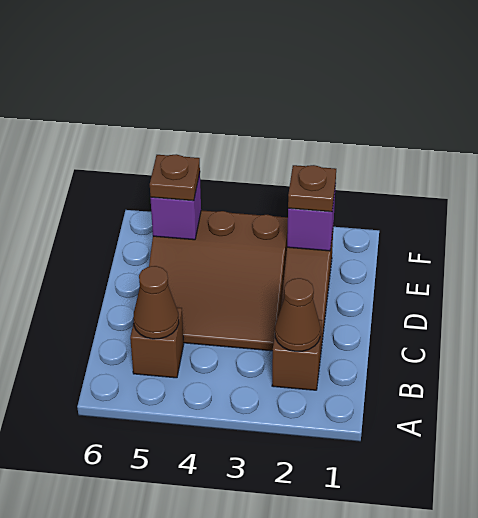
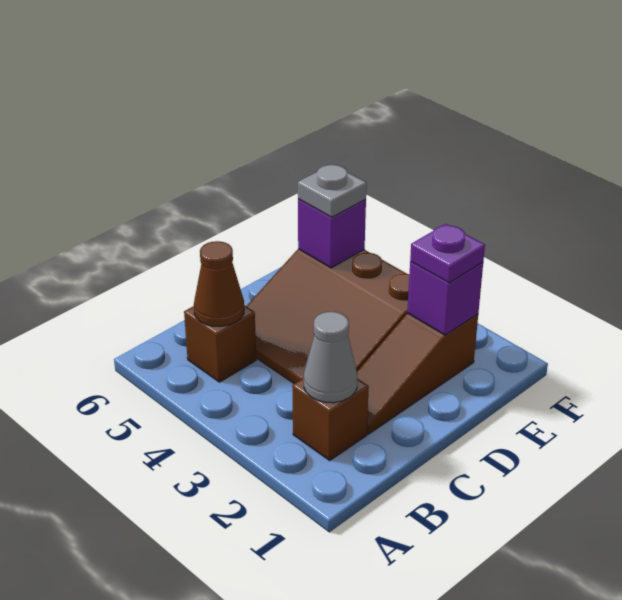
brown 1x1 cone [275,278,321,351] -> grey 1x1 cone [304,312,357,403]
brown 1x1 plate [288,165,336,212] -> purple 1x1 plate [410,224,485,283]
brown 1x1 plate [150,154,200,201] -> grey 1x1 plate [298,164,367,217]

